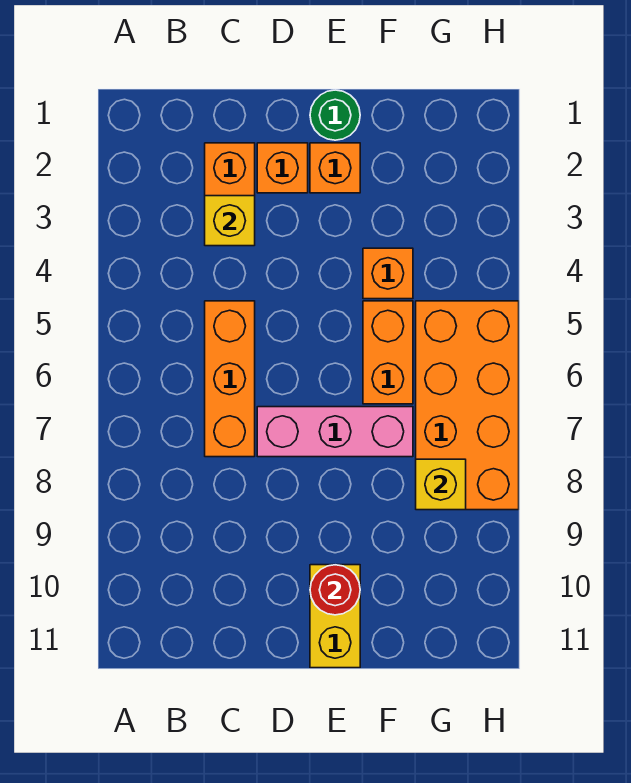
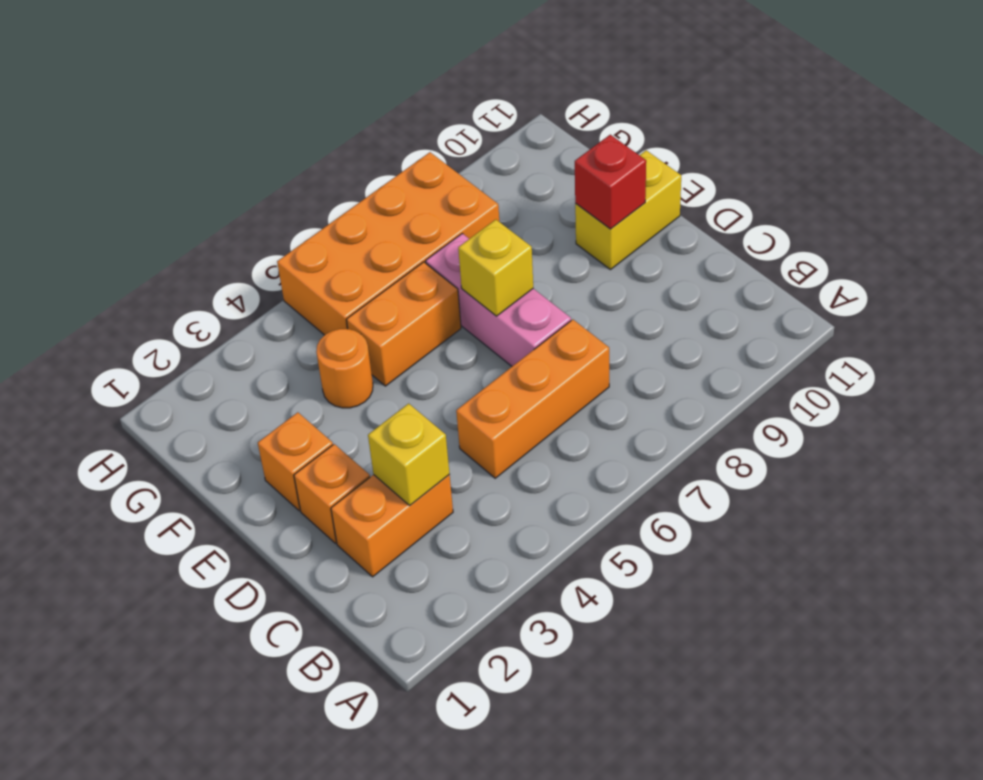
green 1x1 round brick [310,90,360,140] -> none
red 1x1 round brick [310,565,360,615] -> red 1x1 brick [575,135,646,229]
orange 1x1 brick [363,248,413,299] -> orange 1x1 round brick [316,329,373,408]
yellow 1x1 brick [416,459,466,510] -> yellow 1x1 brick moved to [458,220,533,316]

